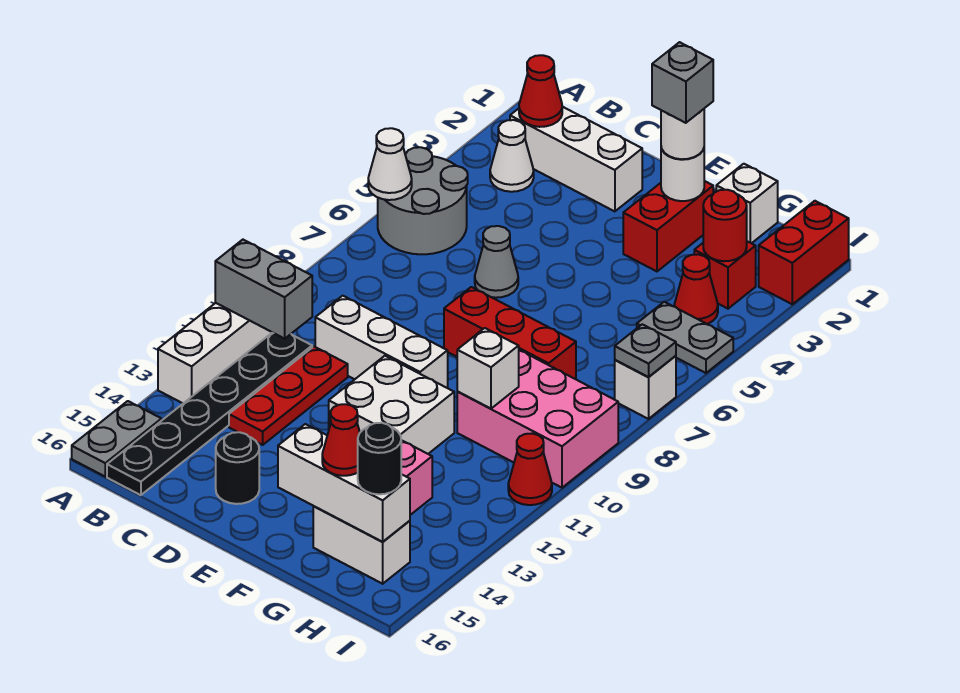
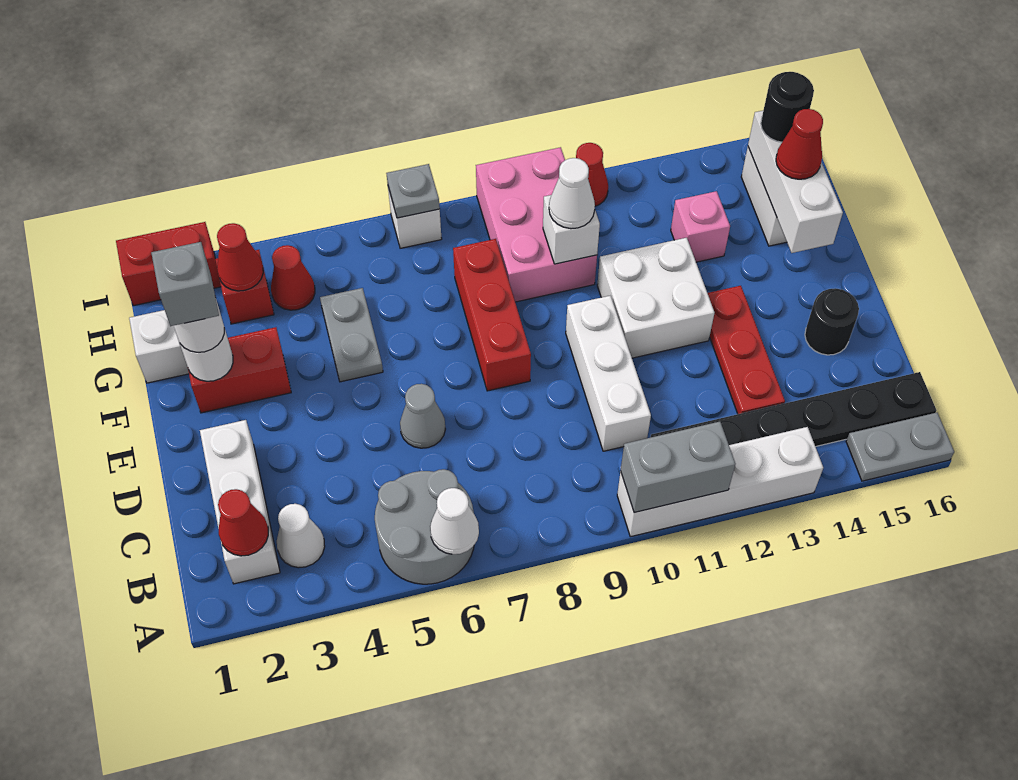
grey 1x2 brick [215,240,312,339] -> grey 1x2 brick turned to [621,422,735,512]
red 1x3 plate [229,346,348,445] -> red 1x3 plate turned to [708,286,785,414]
none -> white 1x1 cone [549,158,595,229]
red 1x1 round brick [703,190,747,261] -> red 1x1 cone [217,223,263,291]
grey 1x2 plate [637,302,733,373] -> grey 1x2 plate moved to [320,288,383,382]

